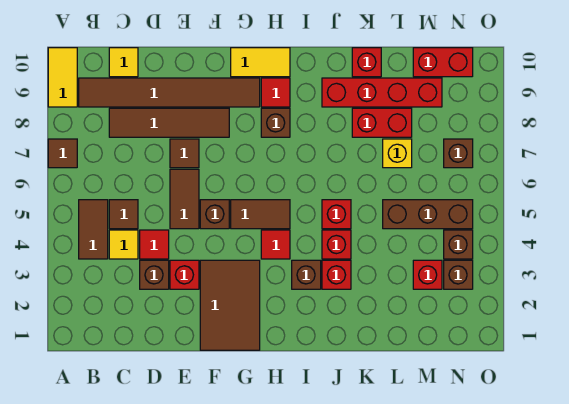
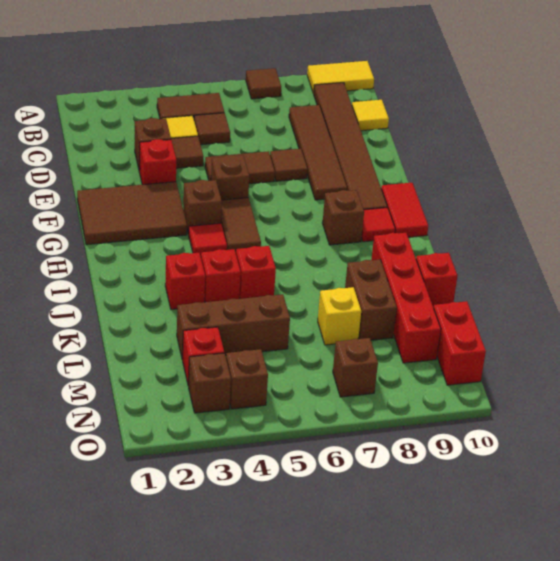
red 1x1 tile [140,230,169,259] -> brown 1x1 tile [171,136,203,168]
yellow 1x2 tile [231,48,290,77] -> red 1x2 tile [381,183,428,237]
brown 1x1 brick [292,260,321,289] -> brown 1x1 brick moved to [183,180,222,235]
red 1x2 brick [352,108,412,137] -> brown 1x2 brick [345,260,397,340]
brown 1x3 brick [383,200,473,229] -> brown 1x3 brick turned to [177,294,290,360]

